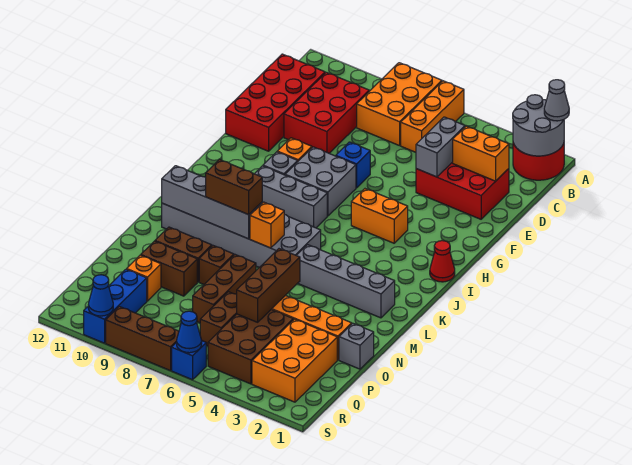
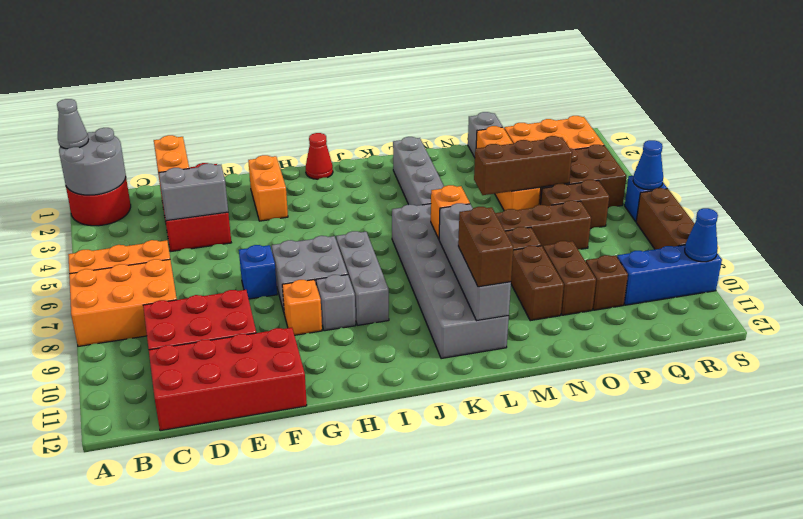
orange 1x2 brick [351,189,408,243] -> orange 1x2 brick moved to [248,155,288,221]
brown 1x2 brick [206,160,262,215] -> brown 1x2 brick moved to [458,207,513,287]
orange 1x1 brick [127,255,161,301] -> brown 1x1 brick [586,255,628,310]

